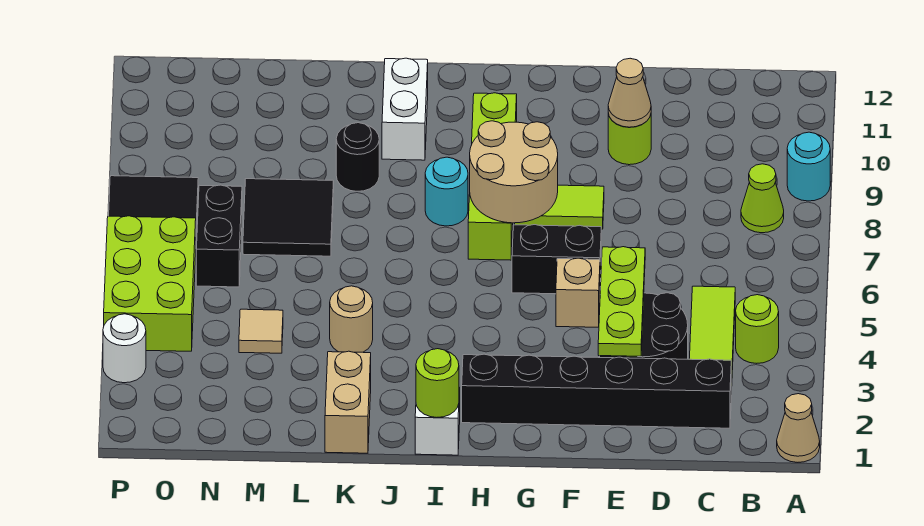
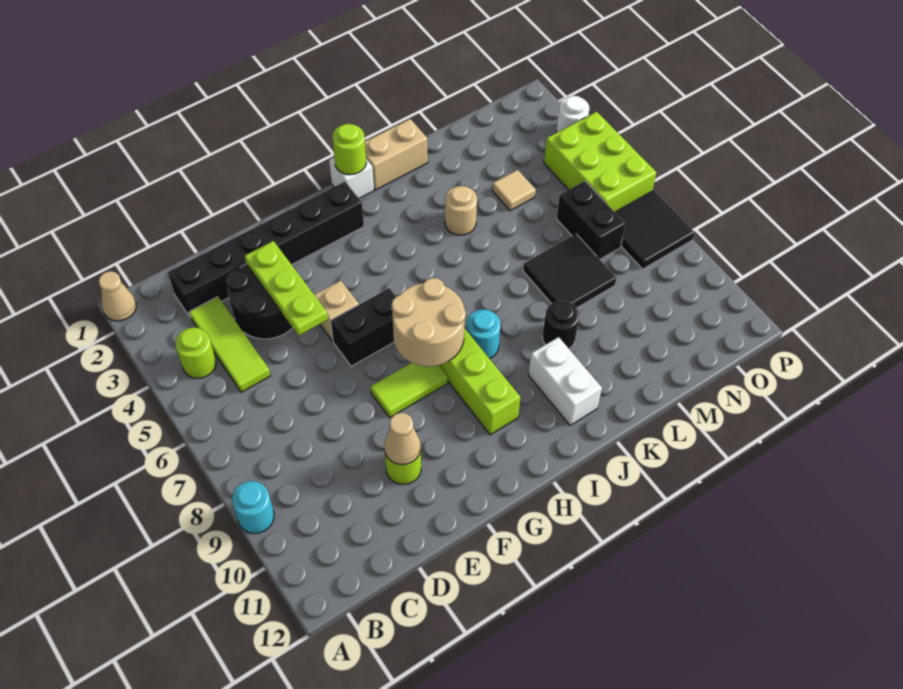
lime 1x1 cone [741,164,784,233] -> none
tan 1x2 brick [325,351,371,453] -> tan 1x2 brick turned to [365,119,428,190]

